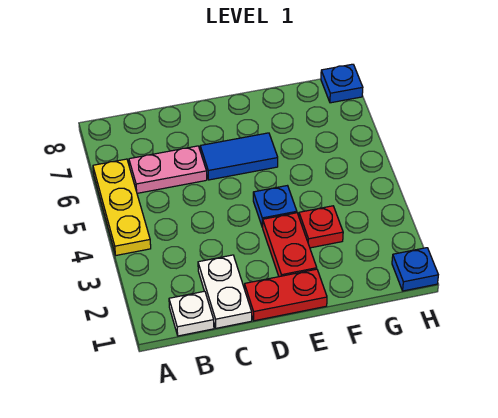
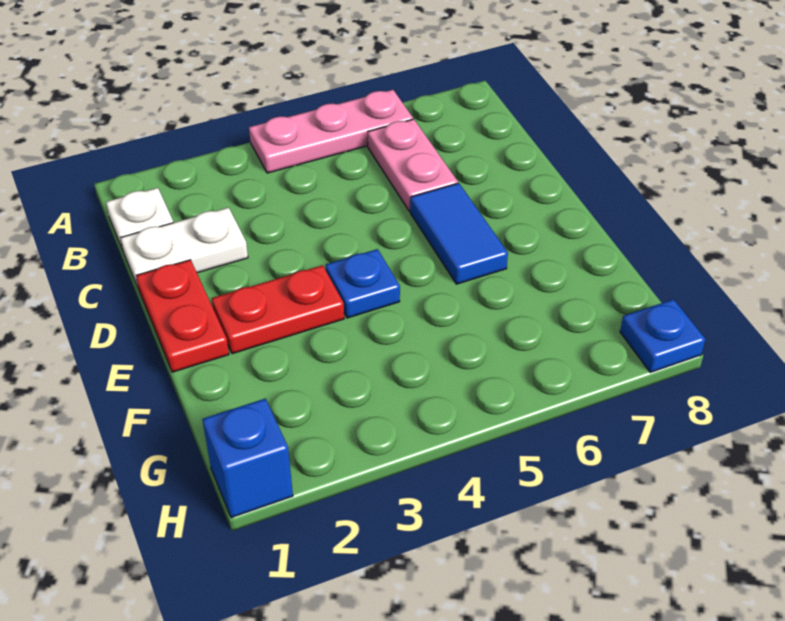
yellow 1x3 plate [93,159,151,255] -> pink 1x3 plate [249,90,413,173]
red 1x1 plate [299,206,343,248] -> none
blue 1x1 plate [392,248,438,291] -> blue 1x1 brick [202,399,293,518]

